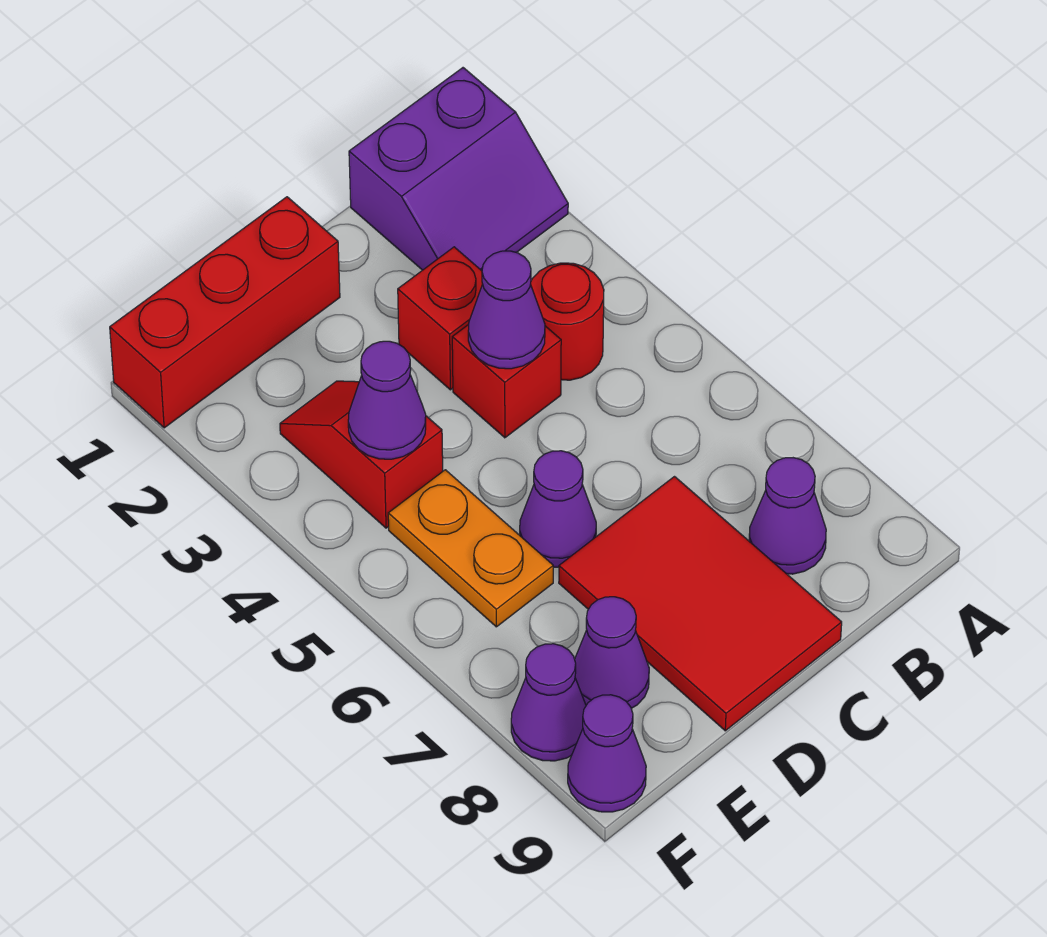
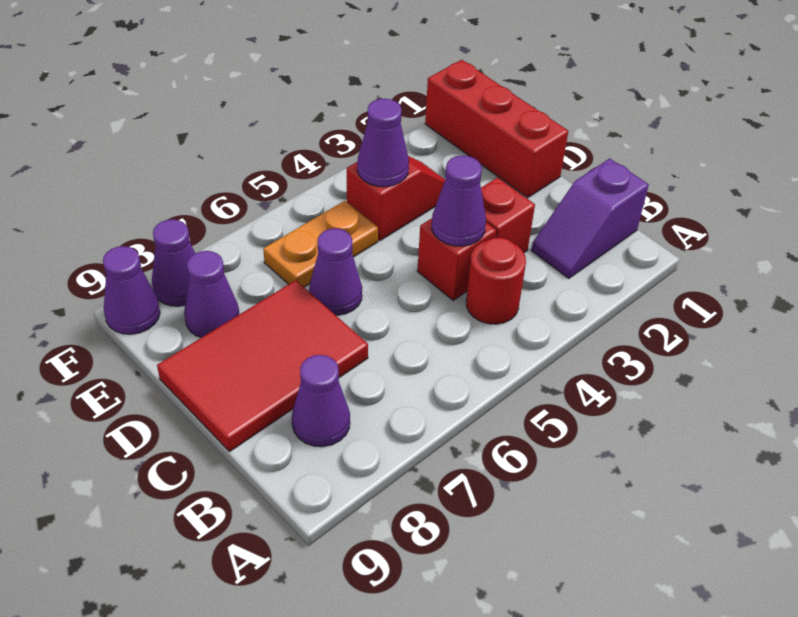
purple 2x2 slope [349,68,568,271] -> purple 1x2 slope [531,158,649,279]

